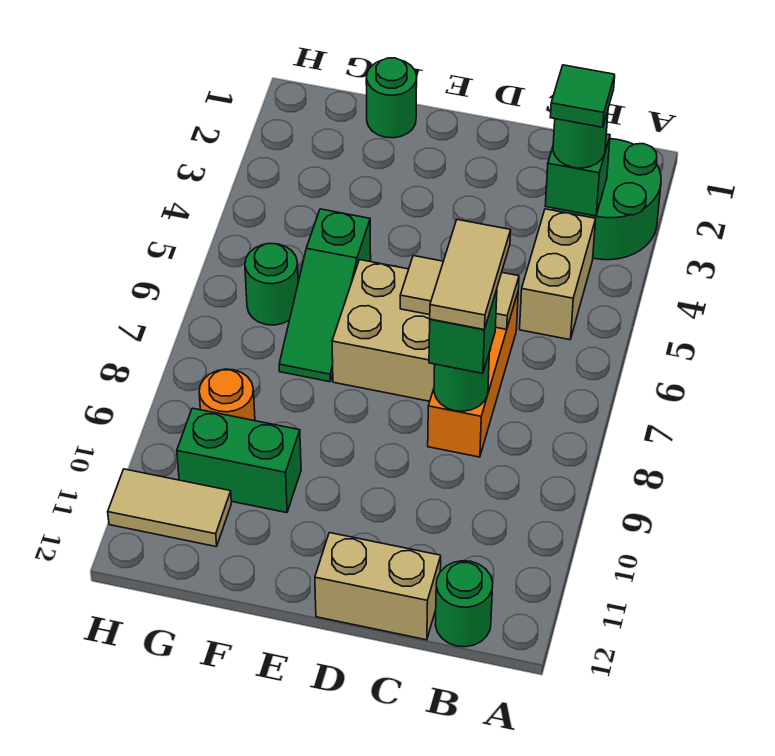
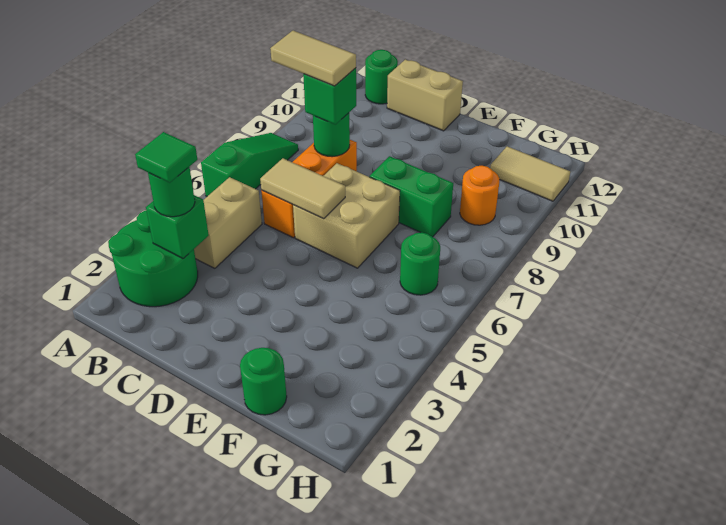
tan 1x2 tile [430,220,511,330] -> tan 1x2 tile turned to [270,31,356,86]
green 1x3 slope [279,209,371,382] -> green 1x3 slope moved to [201,133,298,196]
green 1x2 brick [177,408,301,513] -> green 1x2 brick moved to [370,156,453,237]

